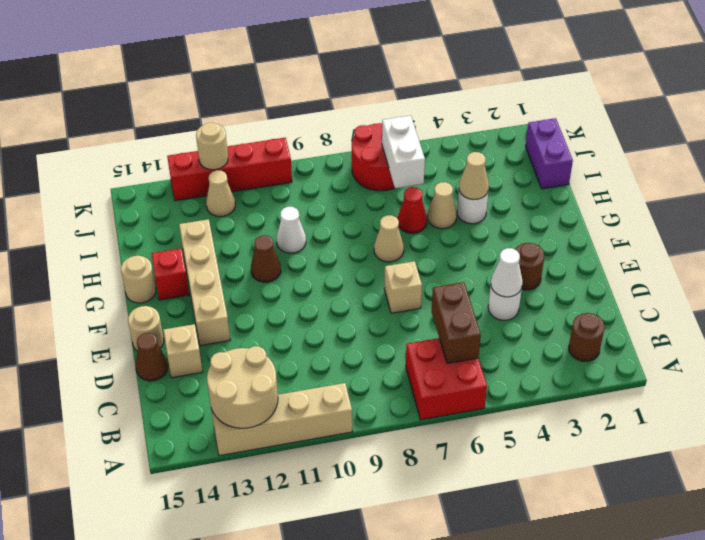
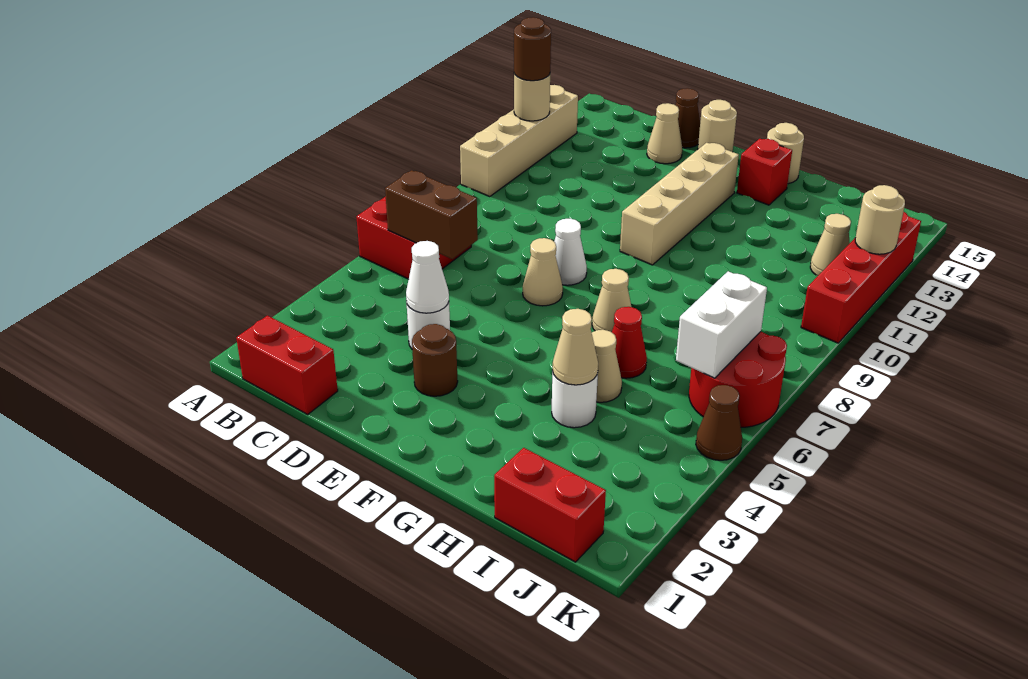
tan 2x2 round brick [207,346,278,428] -> tan 1x1 round brick [514,74,550,121]
none -> red 1x2 brick [236,316,338,414]
brown 1x1 round brick [569,313,605,361] -> brown 1x1 round brick moved to [514,17,551,81]
tan 1x1 brick [163,324,203,378] -> tan 1x1 cone [647,103,682,164]
tan 1x1 brick [384,261,422,313] -> tan 1x1 cone [523,238,563,306]
tan 1x4 brick [179,219,230,346] -> tan 1x4 brick turned to [620,143,739,265]
brown 1x1 cone [251,235,281,282] -> brown 1x1 cone moved to [696,385,742,460]
white 1x1 cone [277,207,306,253] -> white 1x1 cone moved to [554,219,587,285]
purple 1x2 brick [526,118,573,189] -> red 1x2 brick [494,448,606,562]
white 1x2 brick [382,115,425,188] -> white 1x2 brick turned to [676,271,767,378]

